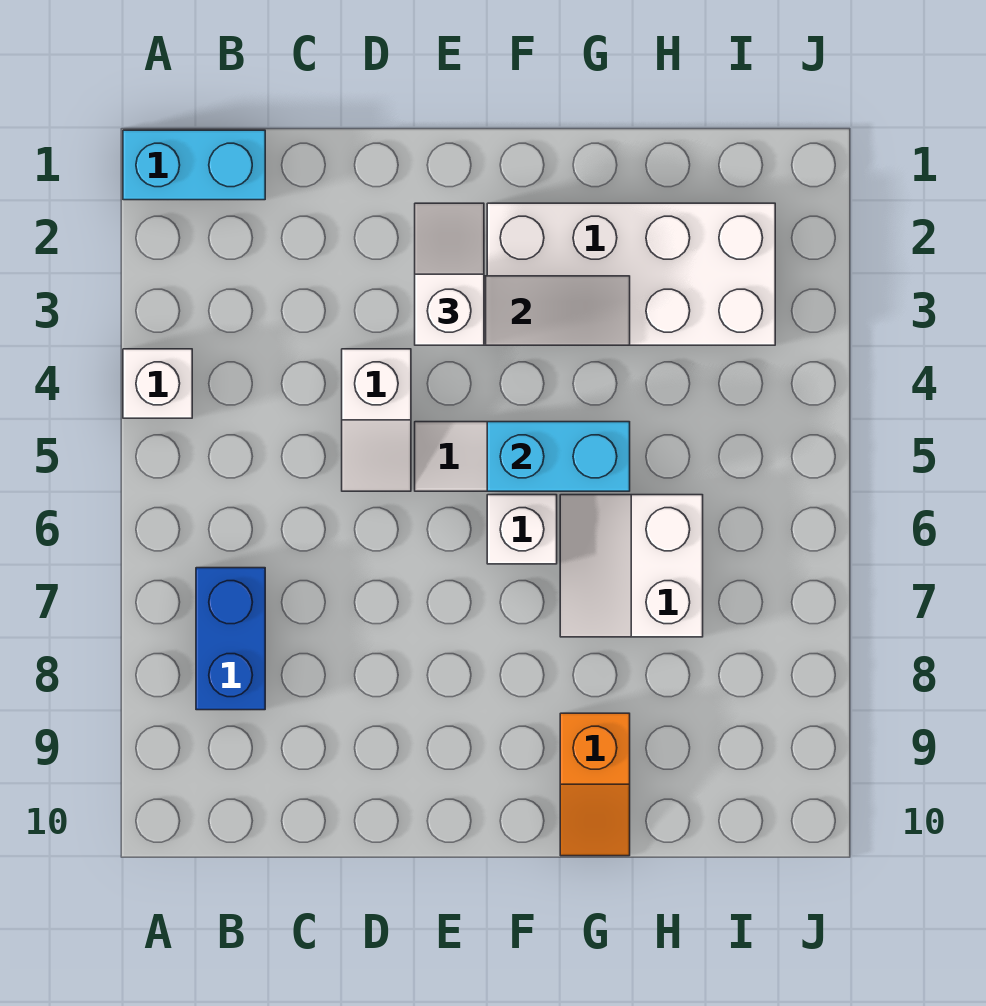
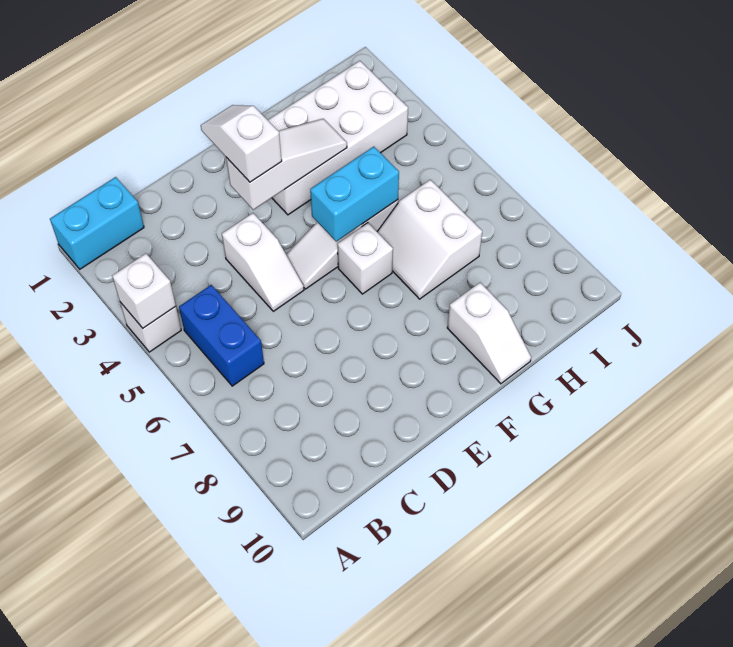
none -> white 1x1 brick [112,254,176,328]
blue 1x2 brick [196,568,265,710] -> blue 1x2 brick moved to [179,285,264,386]
orange 1x2 slope [560,713,630,856] -> white 1x2 slope [447,283,531,384]

